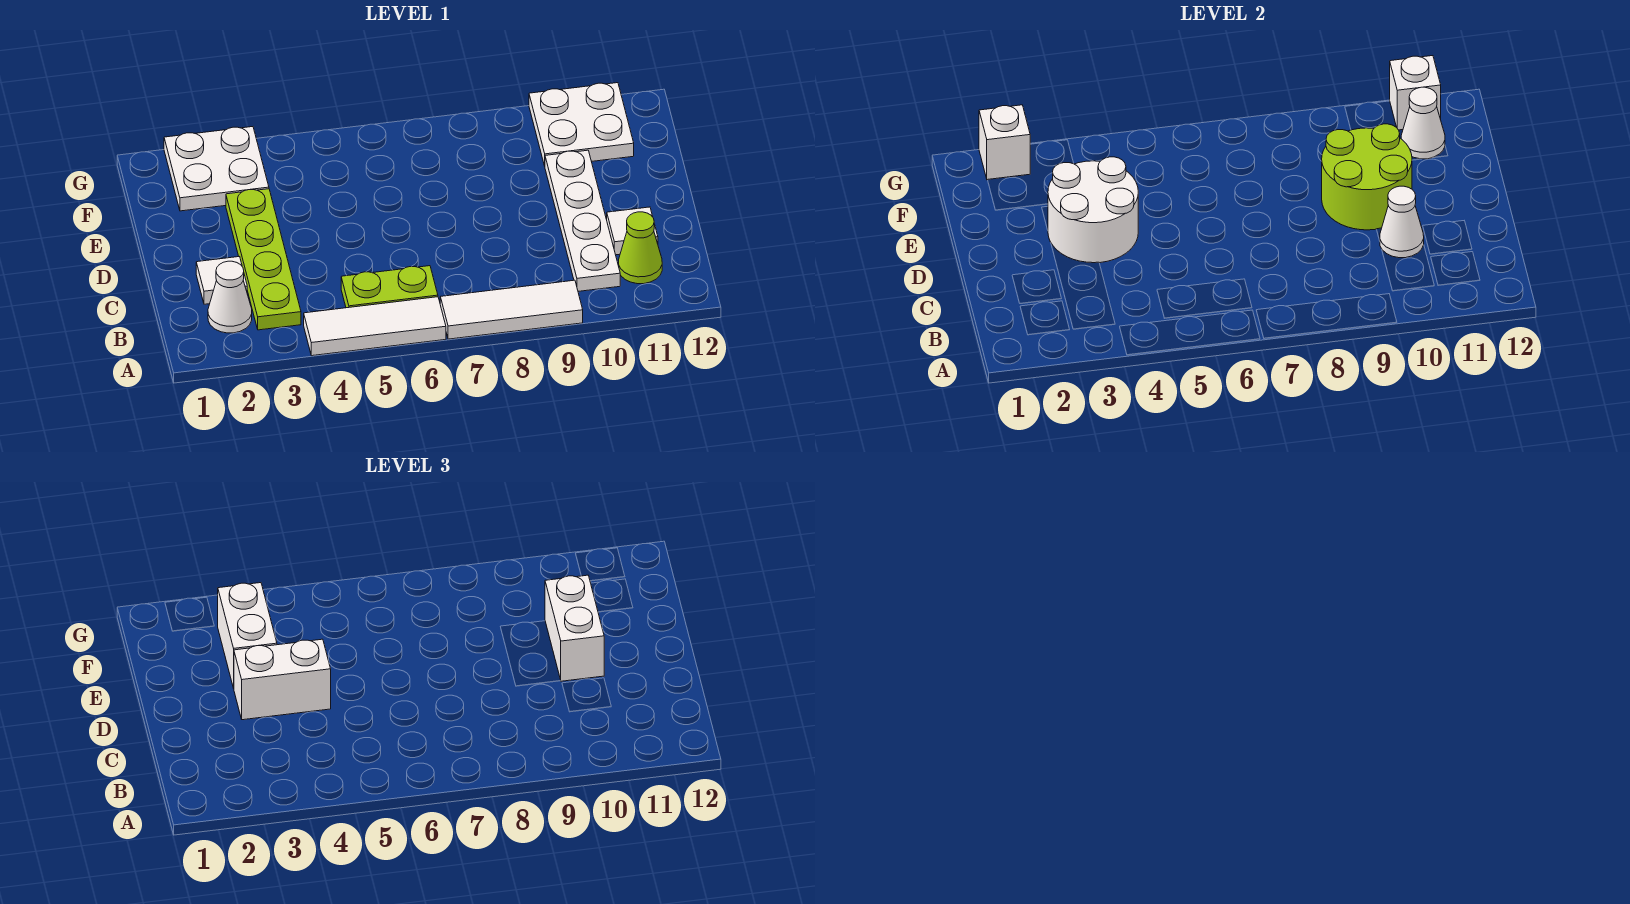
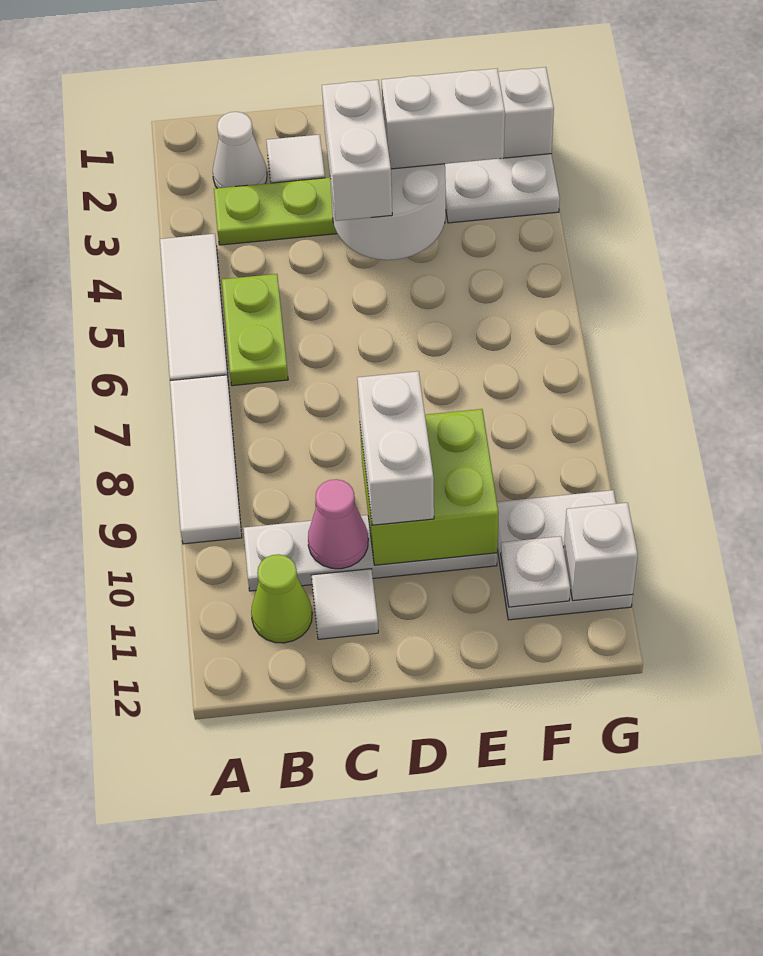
white 1x1 cone [1380,186,1424,258] -> pink 1x1 cone [308,479,368,569]
lime 2x2 round brick [1322,124,1412,230] -> lime 2x2 brick [360,409,499,565]
white 1x2 brick [545,575,604,681] -> white 1x2 brick turned to [357,371,434,525]
white 1x1 cone [1401,87,1445,159] -> white 1x1 plate [501,536,570,607]

